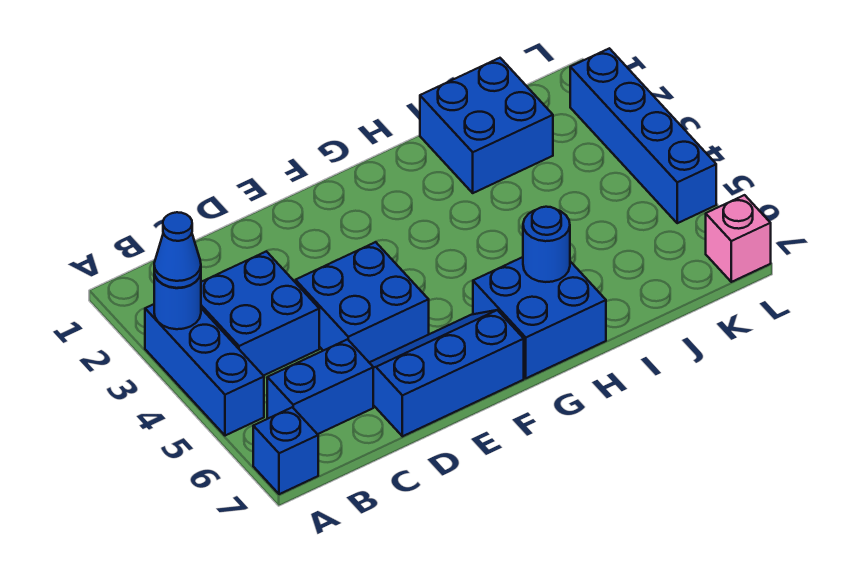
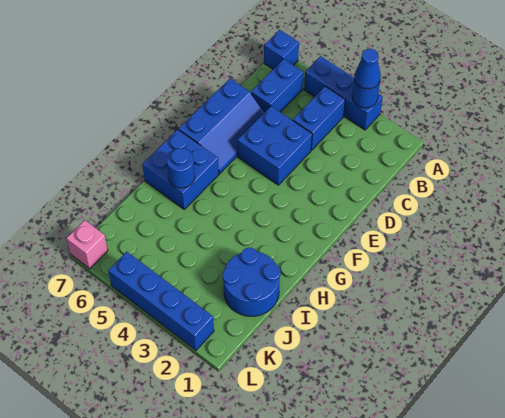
blue 2x2 brick [201,251,319,376] -> blue 1x2 brick [293,86,345,150]
blue 2x2 brick [420,58,553,193] -> blue 2x2 round brick [222,248,281,316]

